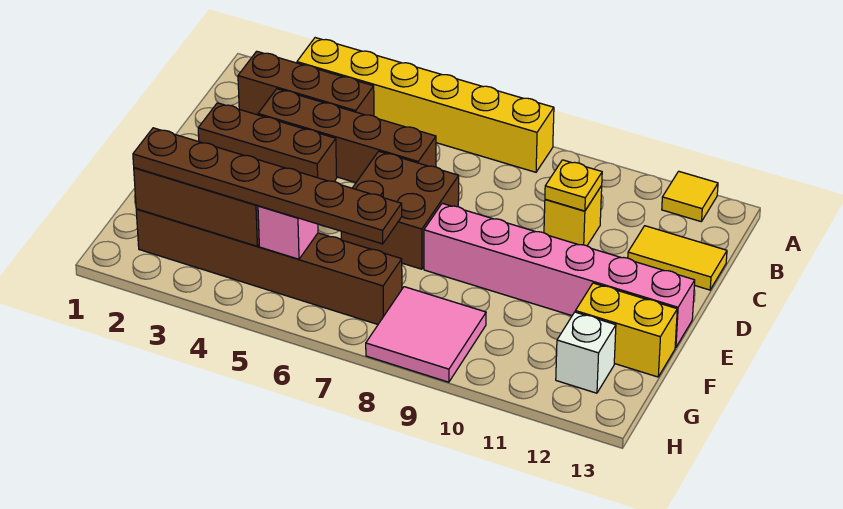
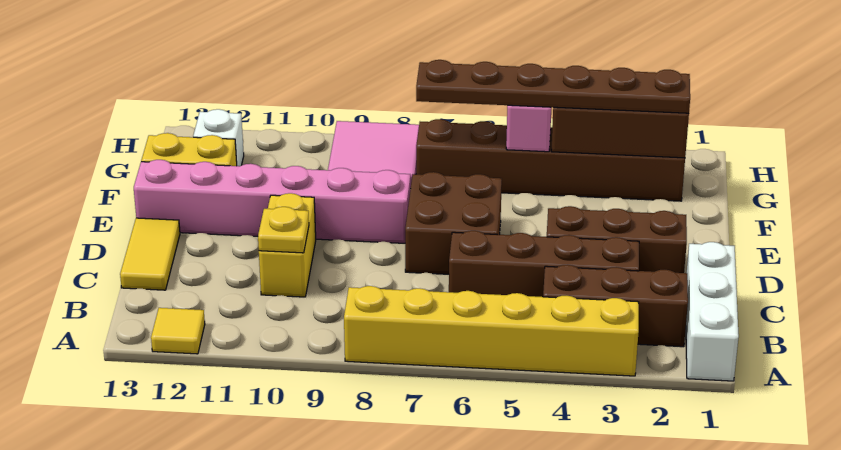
none -> white 1x3 brick [686,242,739,381]
yellow 1x1 brick [544,186,602,246] -> yellow 1x2 brick [259,193,316,297]
yellow 1x2 tile [628,226,727,290] -> yellow 1x2 tile turned to [120,218,180,290]

